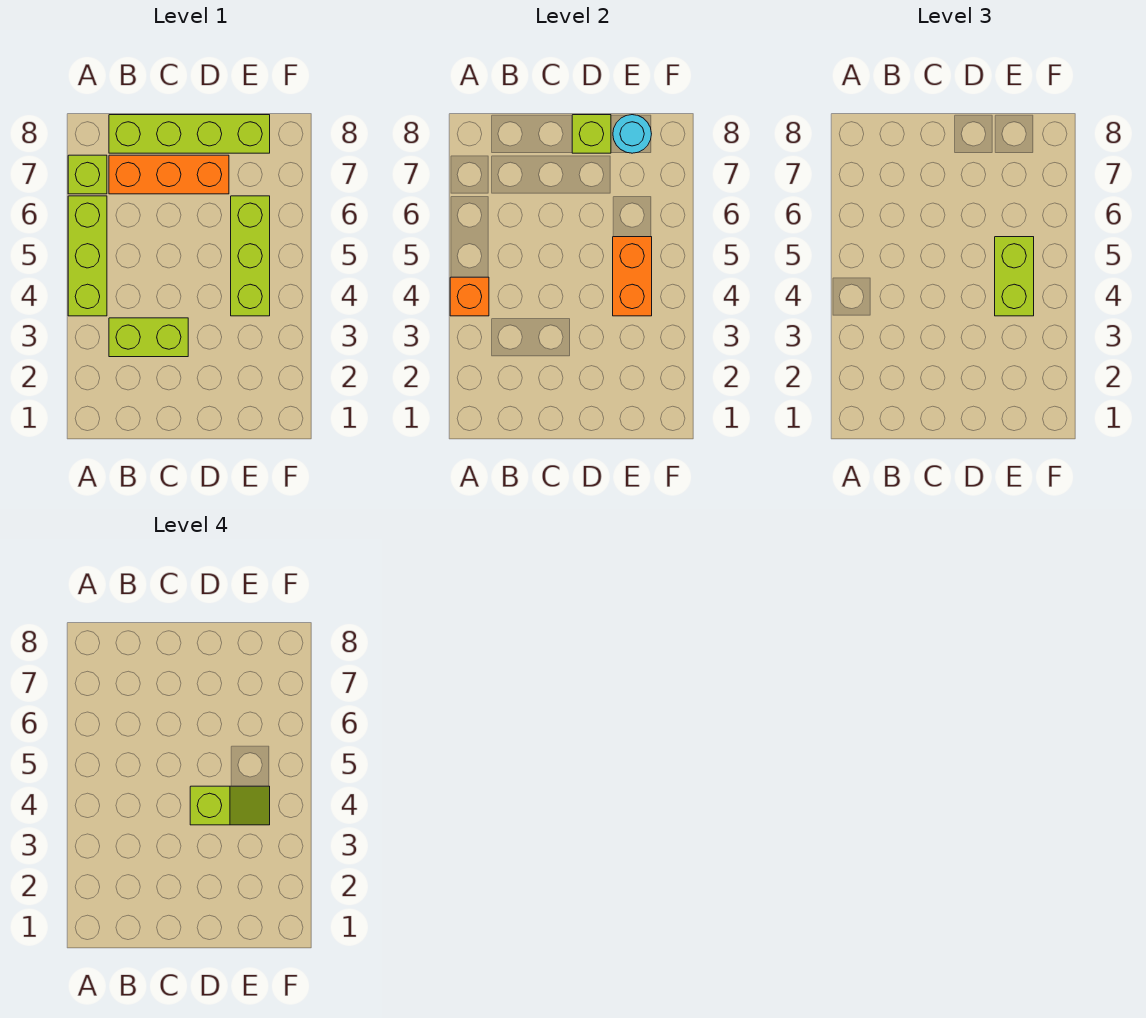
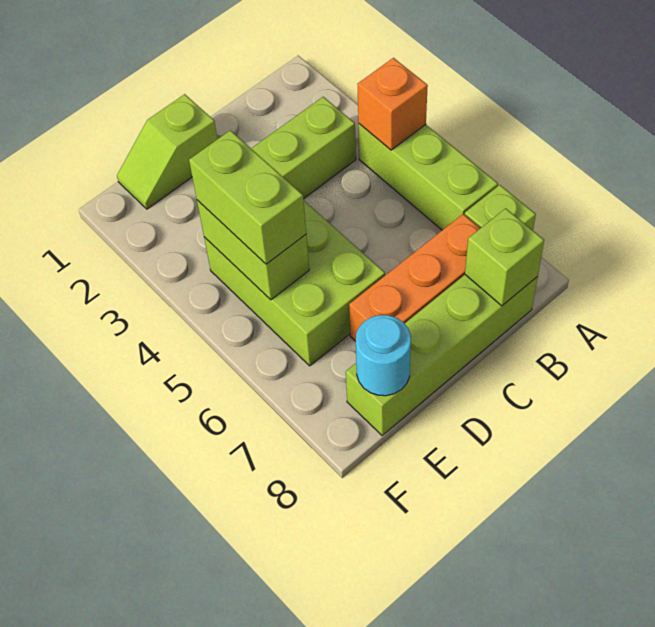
lime 1x2 slope [190,786,270,825] -> lime 1x2 slope moved to [117,94,217,209]
lime 1x1 brick [572,115,611,153] -> lime 1x1 brick moved to [465,208,544,306]
lime 1x3 brick [231,196,270,316] -> lime 2x3 brick [204,201,385,366]
orange 1x2 brick [613,237,652,316] -> lime 1x2 brick [197,200,309,300]

